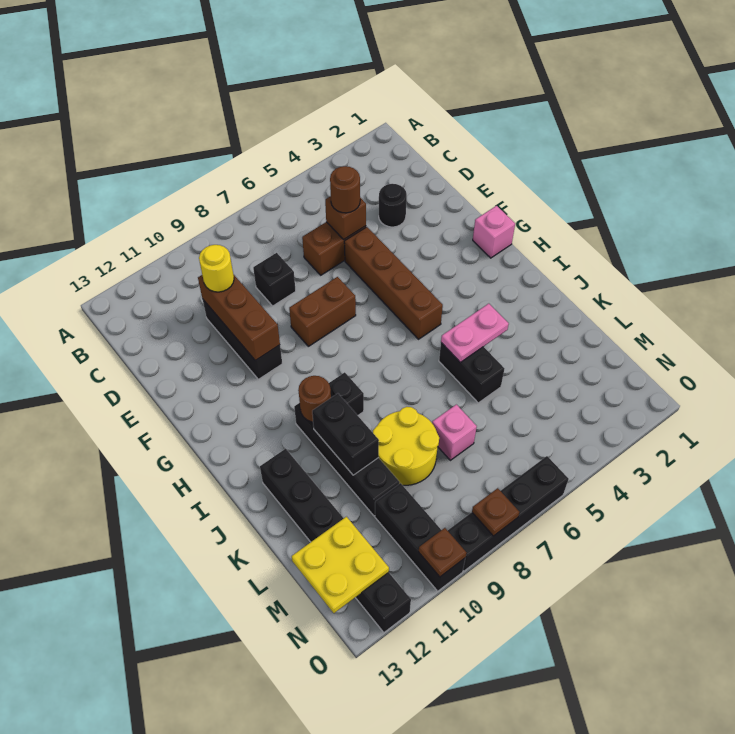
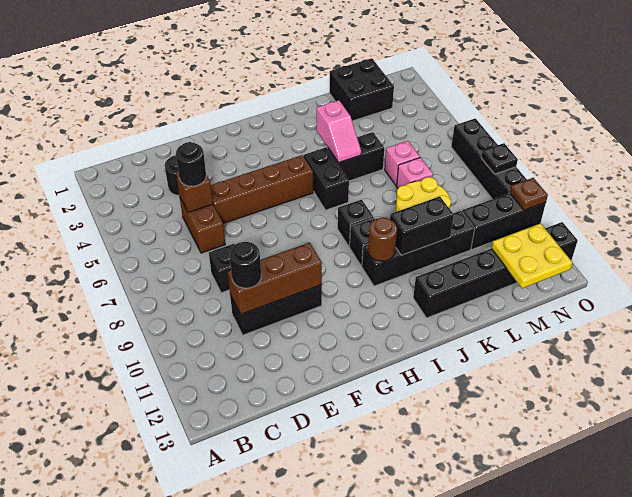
brown 1x1 round brick [330,166,360,213] -> black 1x1 round brick [176,142,206,186]
yellow 1x1 round brick [199,245,234,292] -> black 1x1 round brick [230,242,261,288]
brown 1x2 brick [289,277,356,346] -> none
pink 1x1 brick [473,206,515,258] -> pink 1x1 brick moved to [385,141,420,186]
none -> black 1x2 brick [304,148,349,210]
none -> black 1x1 brick [338,200,374,247]
pink 1x2 plate [441,304,509,362] -> pink 1x2 slope [317,100,361,163]
none -> black 2x2 brick [330,58,394,121]
brown 1x1 plate [472,488,519,536] -> black 1x1 plate [481,143,518,174]

